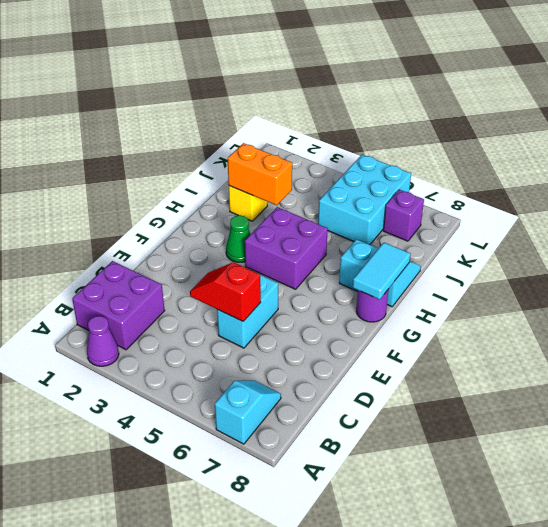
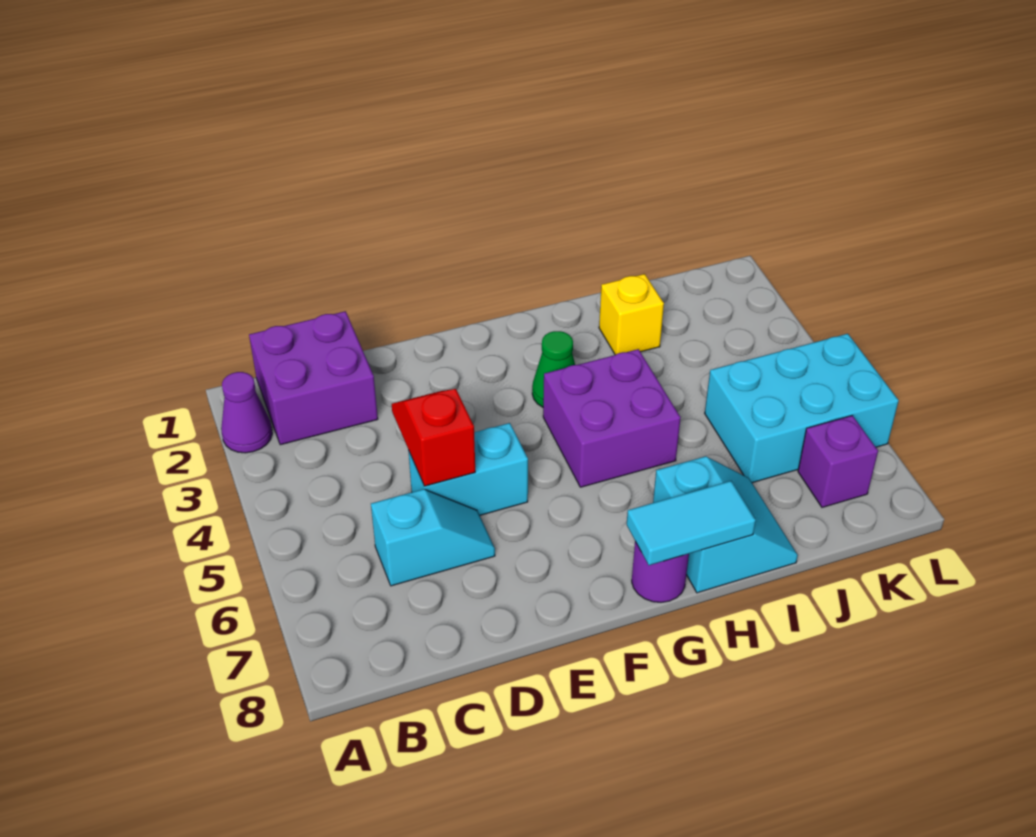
cyan 1x2 slope [215,380,281,444] -> cyan 1x2 slope moved to [371,489,495,586]
orange 1x2 brick [228,143,292,205] -> none

